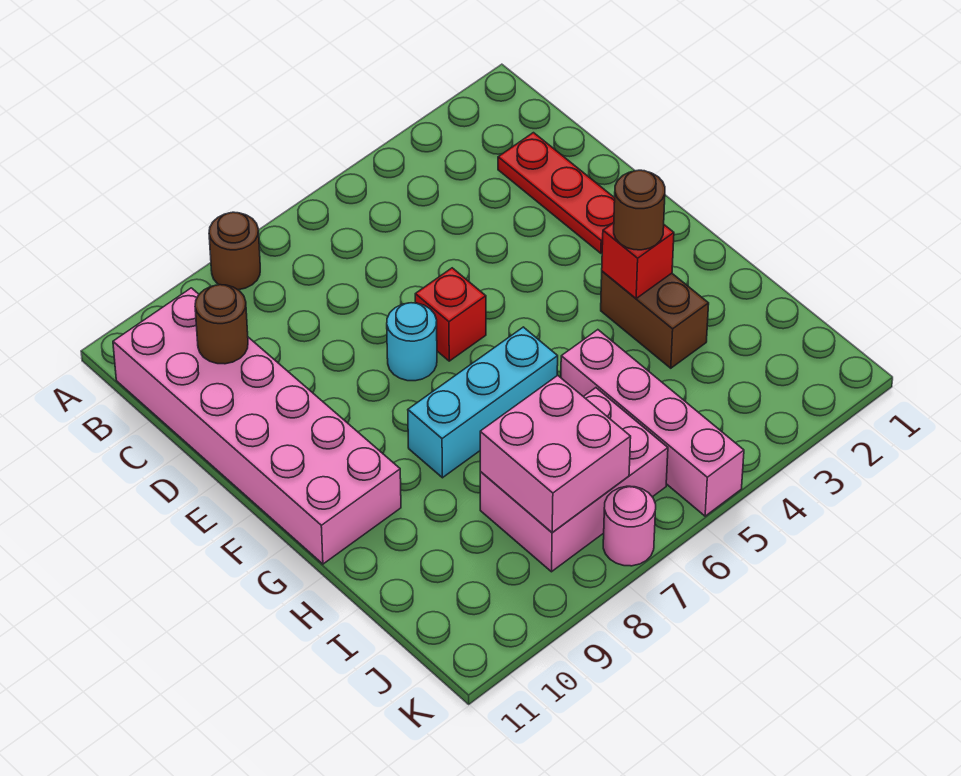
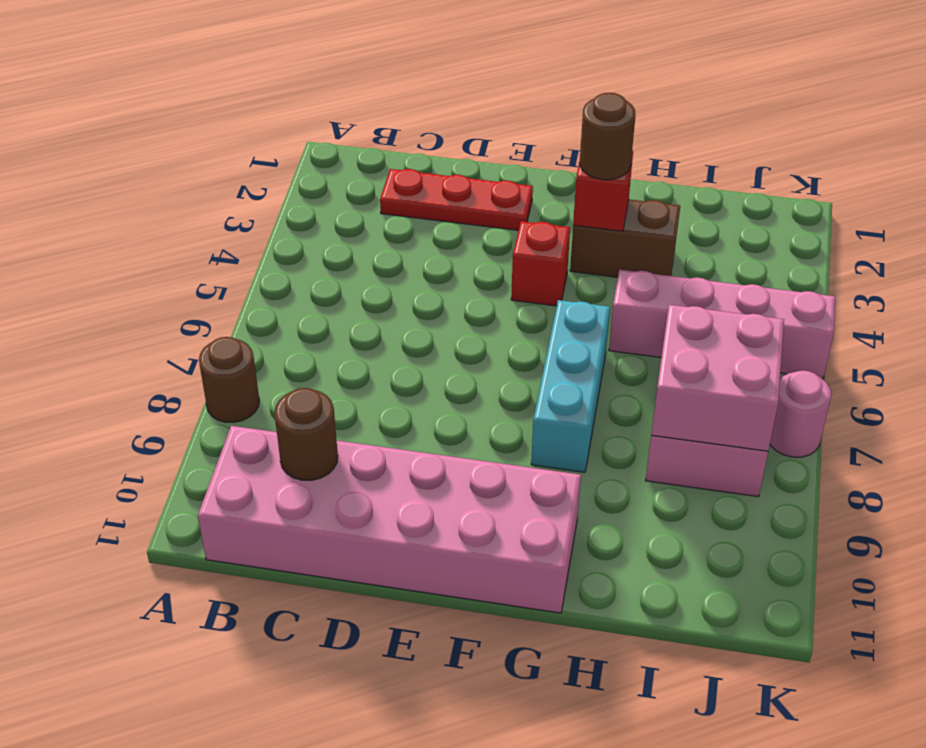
red 1x1 brick [415,268,486,361] -> red 1x1 brick moved to [511,221,570,306]
cyan 1x1 round brick [387,303,437,381] -> none

